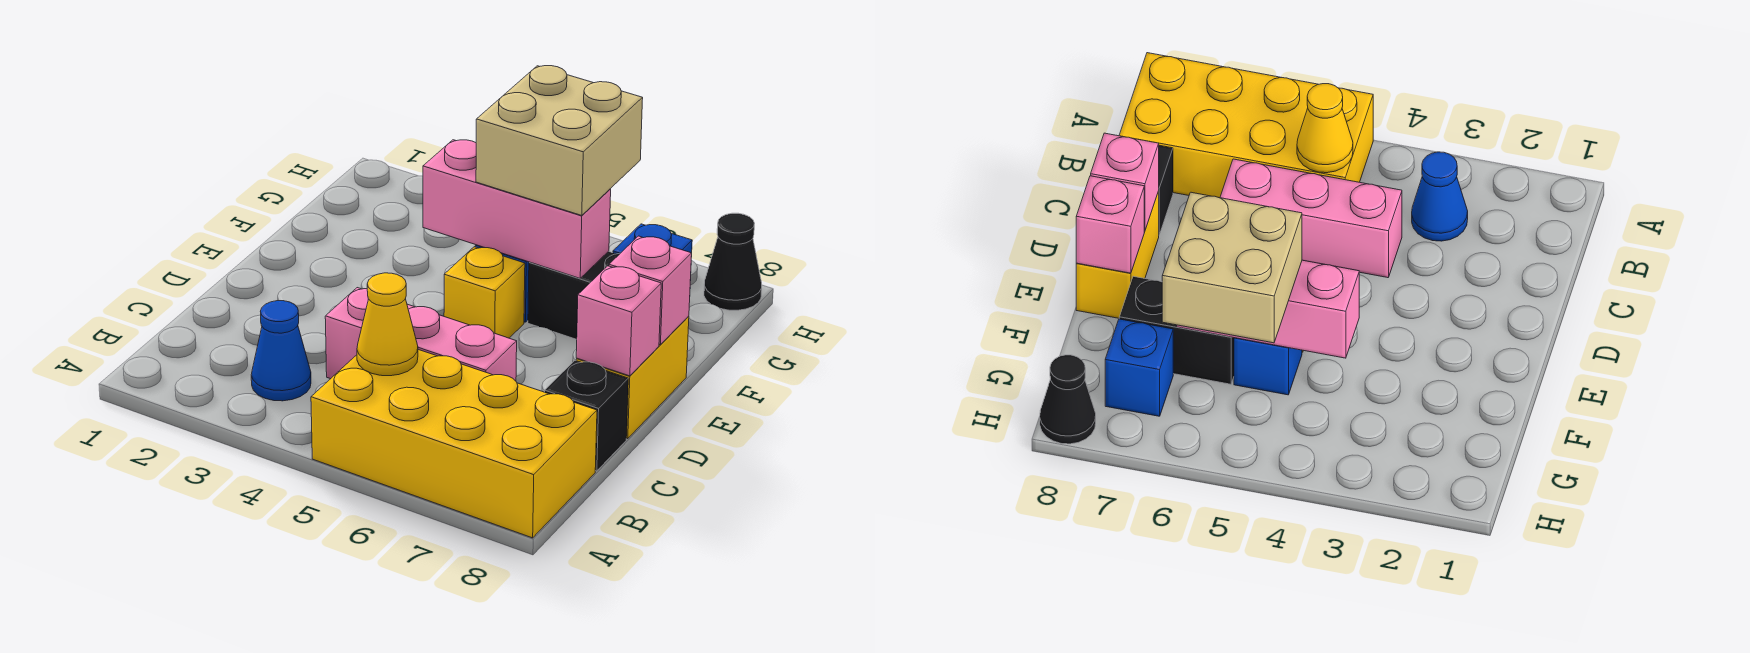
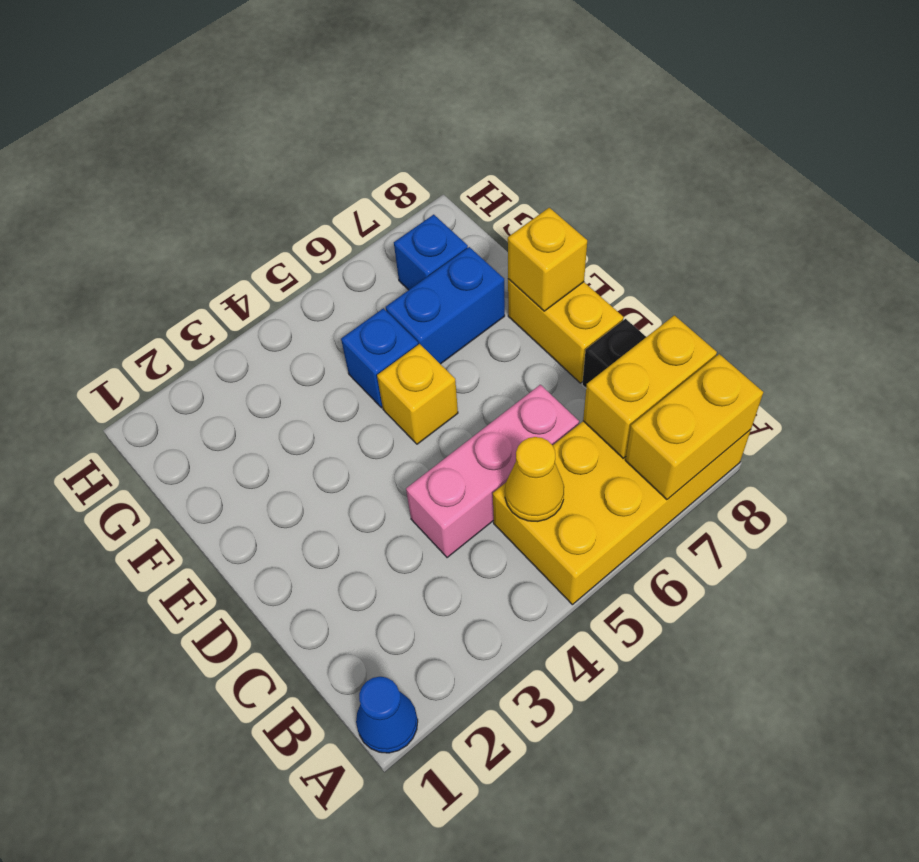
none -> yellow 1x2 brick [625,354,763,500]
blue 1x1 cone [251,301,311,401] -> blue 1x1 cone moved to [356,677,418,753]
none -> yellow 1x2 brick [583,315,717,458]
pink 1x1 brick [576,266,661,376] -> none
pink 1x1 brick [609,236,692,344] -> yellow 1x1 brick [508,208,587,311]
pink 1x3 brick [423,140,611,278] -> none
tan 2x2 brick [476,66,643,216] -> none
black 1x2 brick [528,251,620,339] -> blue 1x2 brick [386,247,505,364]
black 1x1 cone [704,213,762,310] -> none

